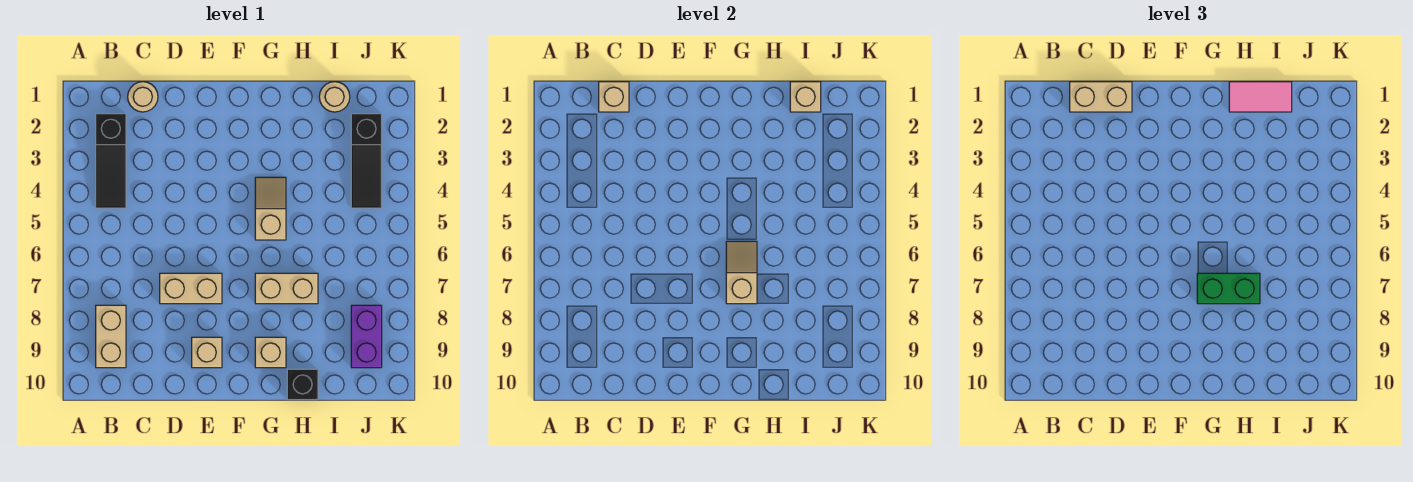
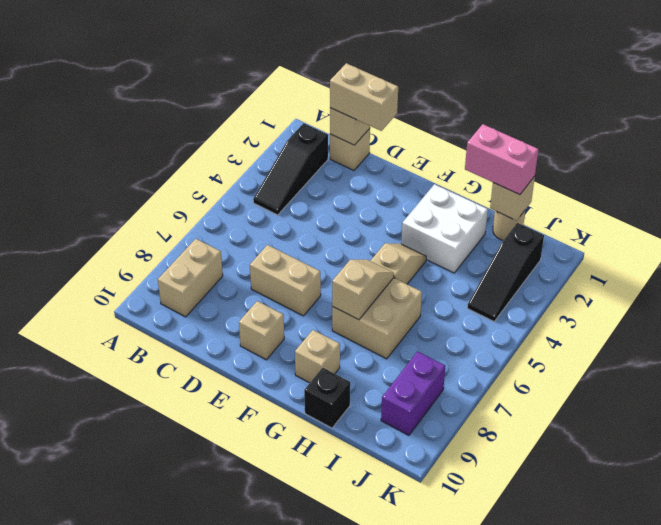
tan 1x1 round brick [128,82,158,112] -> tan 1x1 brick [330,129,370,170]
none -> white 2x2 brick [401,184,488,273]
tan 1x2 brick [255,273,318,304] -> tan 2x2 brick [332,278,422,359]
green 1x2 brick [1197,273,1260,304] -> none
pink 1x2 tile [1229,82,1292,112] -> pink 1x2 brick [465,124,539,195]

